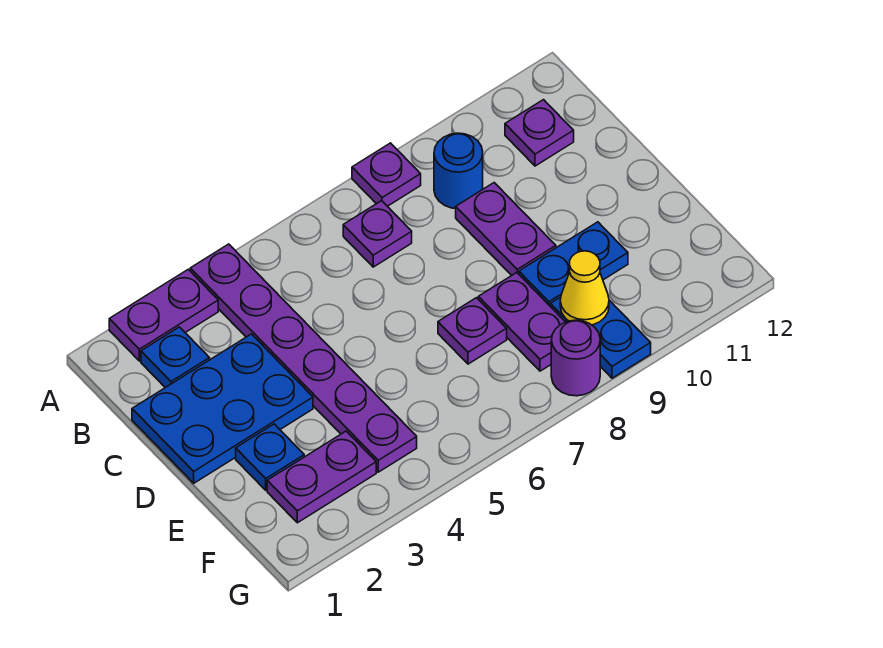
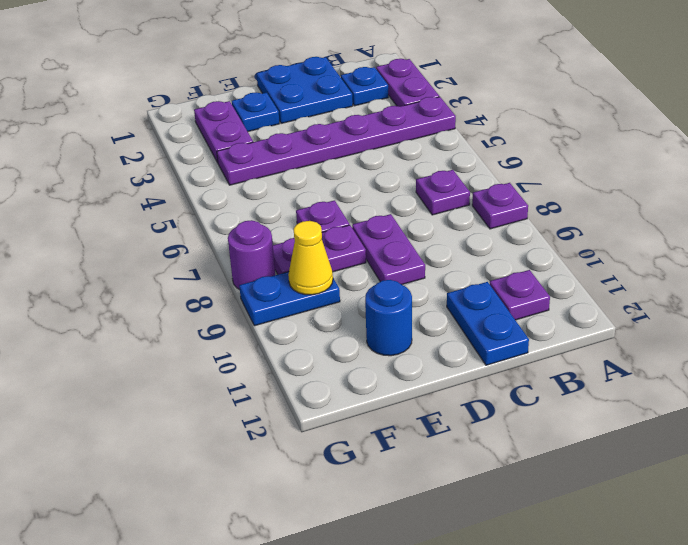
blue 1x1 round brick [434,133,483,209] -> blue 1x1 round brick moved to [365,280,412,356]
blue 2x3 plate [132,334,313,483] -> blue 2x2 plate [256,57,353,123]
purple 1x2 plate [456,183,556,275] -> purple 1x2 plate turned to [352,214,425,285]
blue 1x2 plate [519,222,628,306] -> blue 1x2 plate moved to [447,282,529,365]

